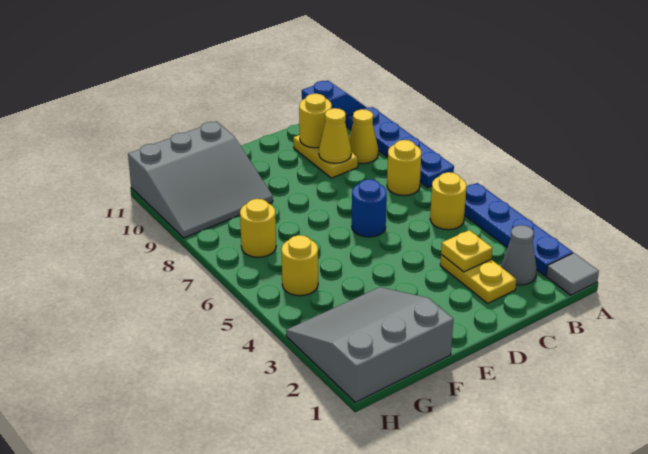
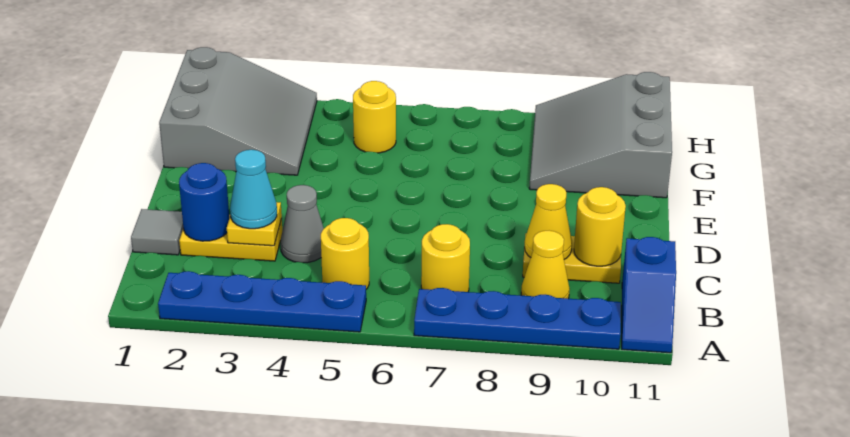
grey 1x1 tile [546,253,599,295] -> grey 1x1 tile moved to [131,209,183,255]
grey 1x1 cone [501,225,537,285] -> grey 1x1 cone moved to [281,185,324,263]
none -> cyan 1x1 cone [230,150,277,229]
blue 1x1 round brick [352,179,387,237] -> blue 1x1 round brick moved to [179,163,229,241]
yellow 1x1 round brick [240,199,276,257] -> none

